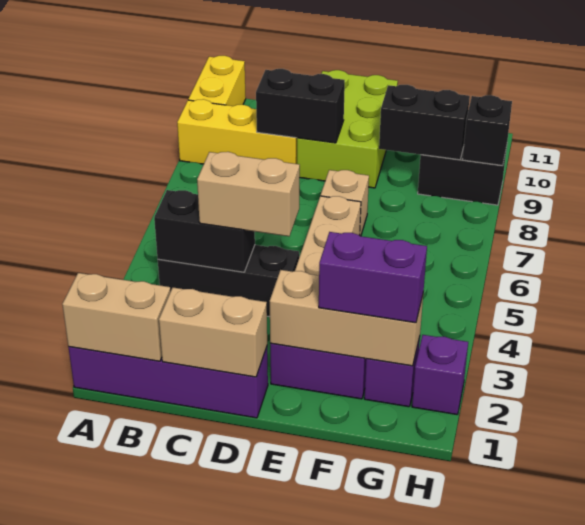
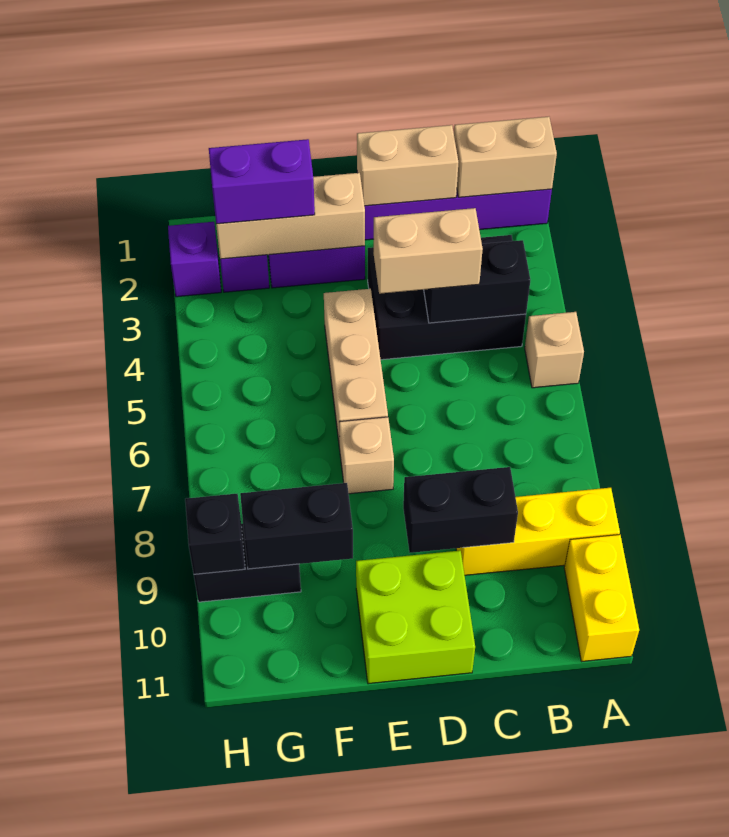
none -> tan 1x1 brick [525,312,584,388]
black 1x3 brick [158,245,299,317] -> black 2x3 brick [368,235,526,360]
lime 2x3 brick [297,70,398,188] -> lime 2x2 brick [356,551,475,684]

